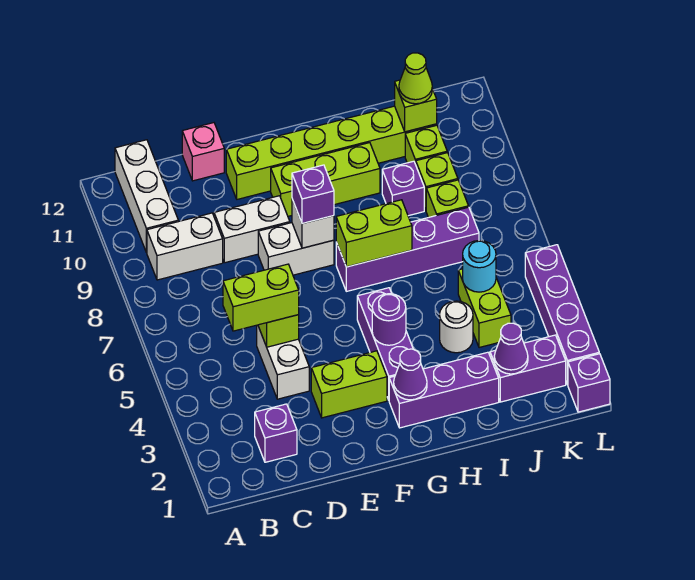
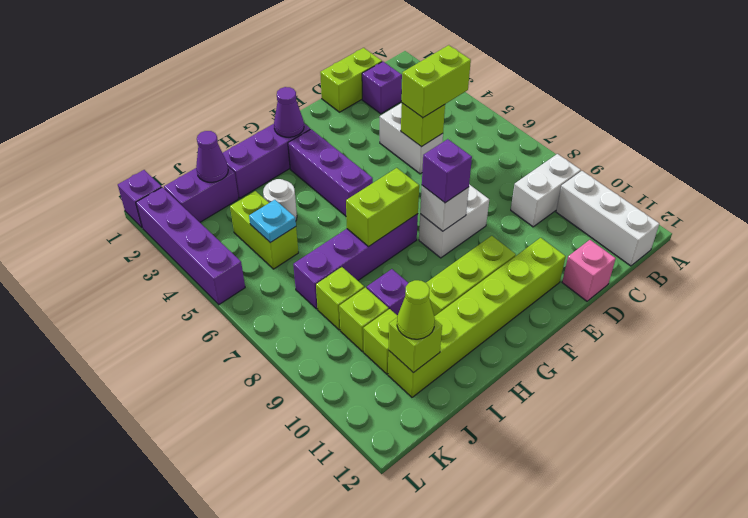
white 1x2 brick [214,196,290,263] -> none
lime 1x2 brick [311,351,387,418] -> lime 1x2 brick moved to [320,48,382,112]
purple 1x1 round brick [372,294,406,345] -> none
cyan 1x1 round brick [463,241,496,292] -> cyan 1x1 plate [249,200,296,243]

